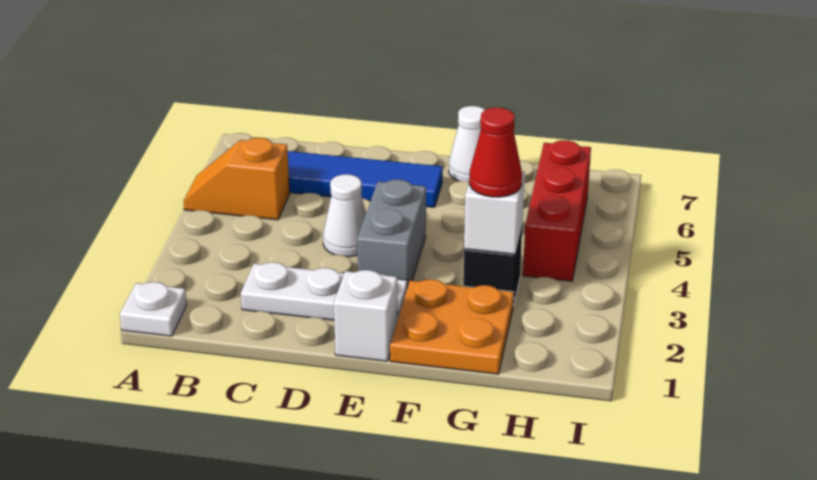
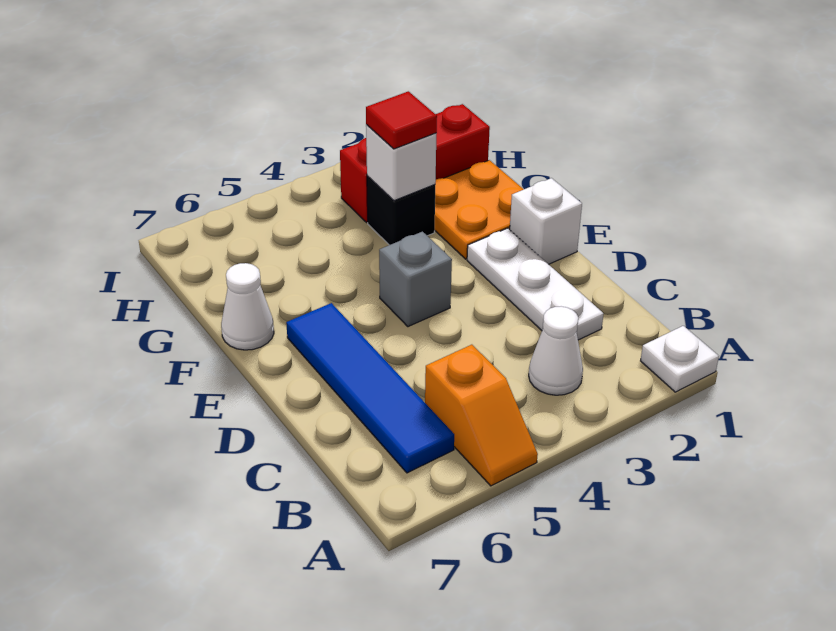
white 1x1 cone [323,174,366,257] -> white 1x1 cone moved to [529,306,583,395]
grey 1x2 brick [357,179,426,288] -> grey 1x1 brick [379,232,452,327]
red 1x1 cone [469,107,522,197] -> red 1x1 tile [366,91,437,149]
red 1x3 brick [523,140,591,281] -> red 1x3 brick moved to [340,104,490,223]

